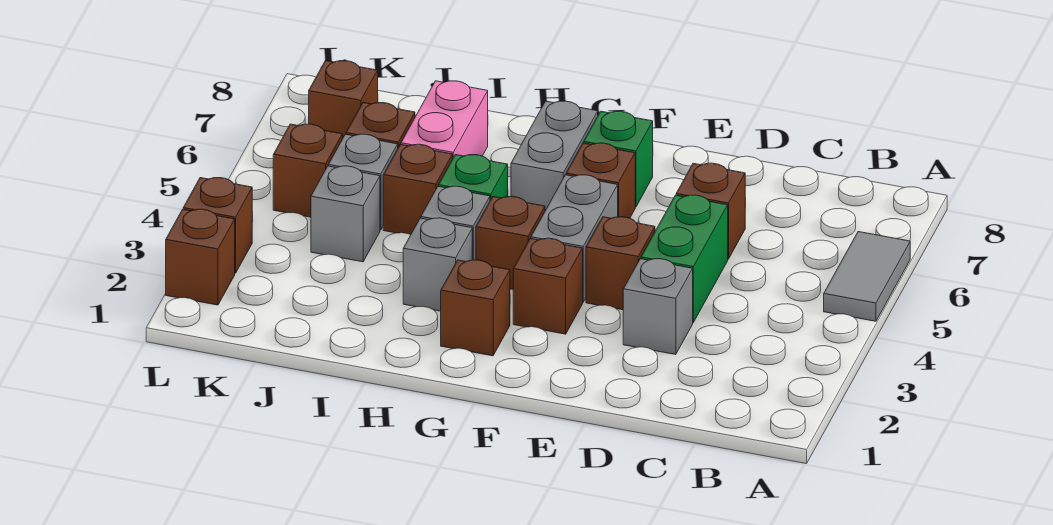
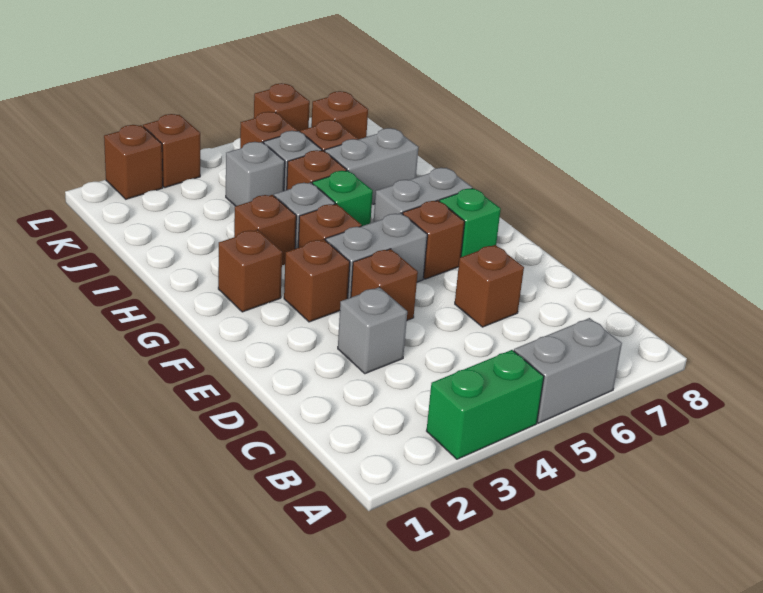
grey 1x2 tile [824,232,910,321] -> grey 1x2 brick [514,318,622,423]
green 1x2 brick [641,195,728,322] -> green 1x2 brick moved to [427,350,544,459]
grey 1x1 brick [403,218,472,311] -> brown 1x1 brick [234,195,296,265]
pink 1x2 brick [401,81,488,157] -> grey 1x2 brick [325,128,418,205]
none -> brown 1x1 brick [254,83,310,132]

